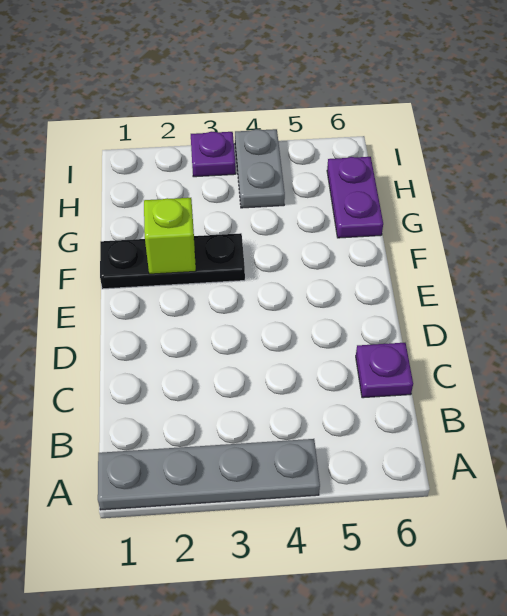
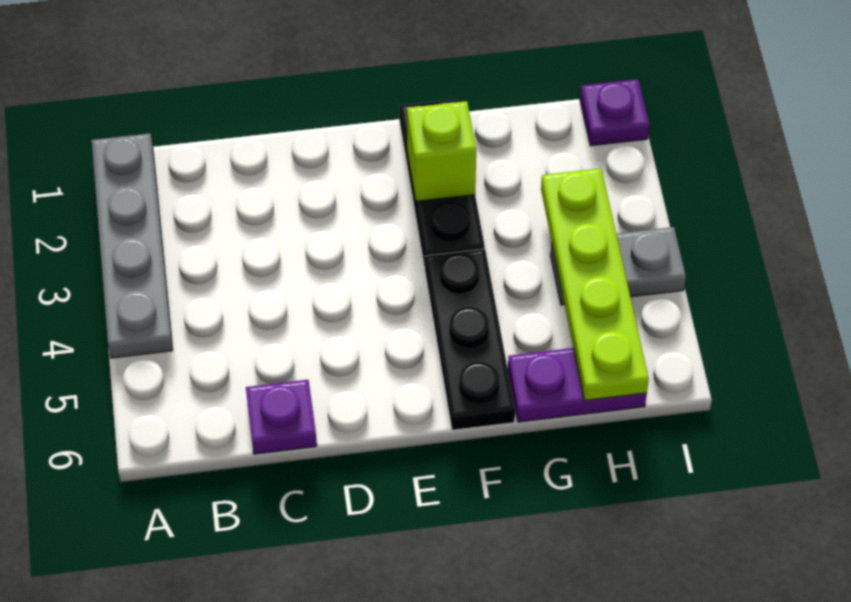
none -> black 1x3 plate [425,249,515,430]
none -> lime 1x4 plate [541,168,649,400]
purple 1x1 plate [191,132,236,177] -> purple 1x1 plate moved to [580,79,649,146]

